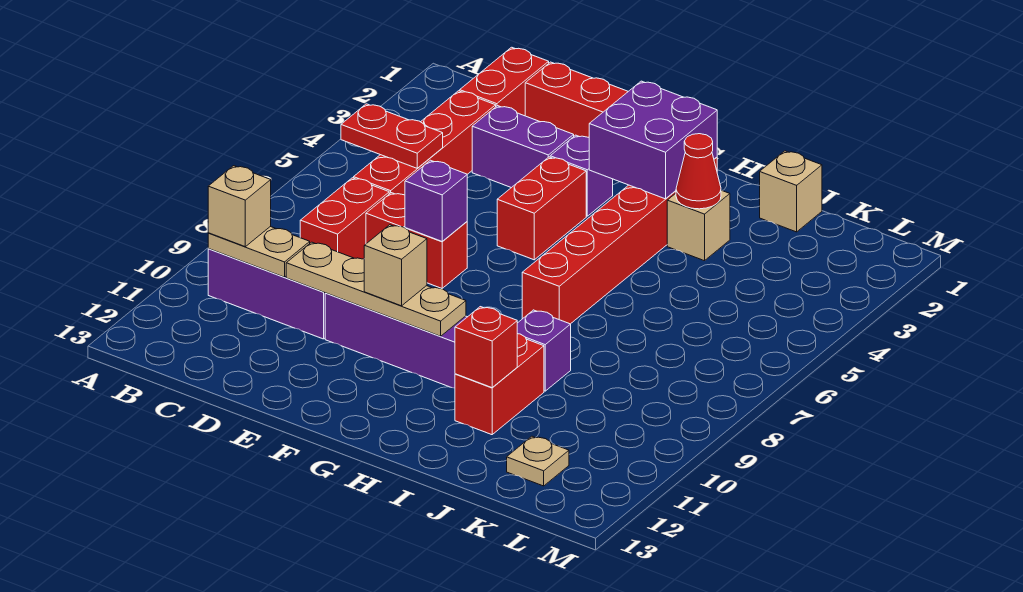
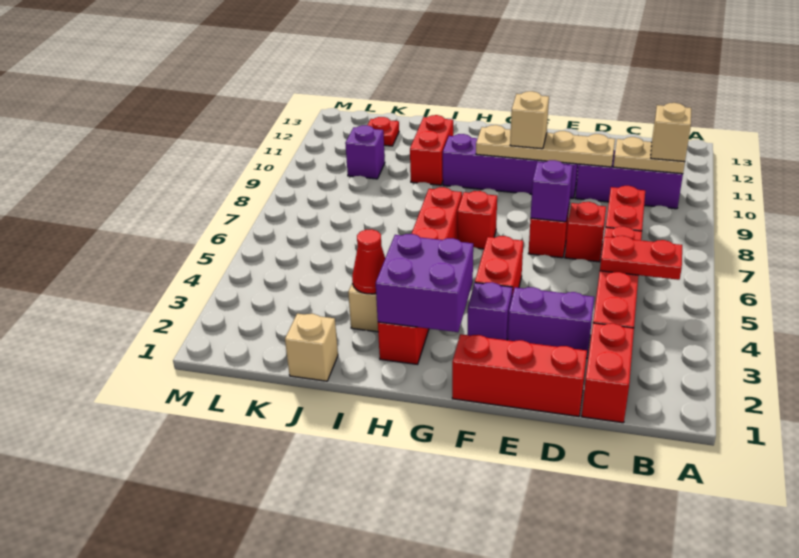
purple 1x1 brick [517,310,571,391] -> purple 1x1 brick moved to [345,125,385,179]
red 1x1 brick [455,307,517,388] -> red 1x1 brick moved to [457,191,497,249]
tan 1x1 plate [507,436,569,486] -> red 1x1 plate [368,117,399,146]

